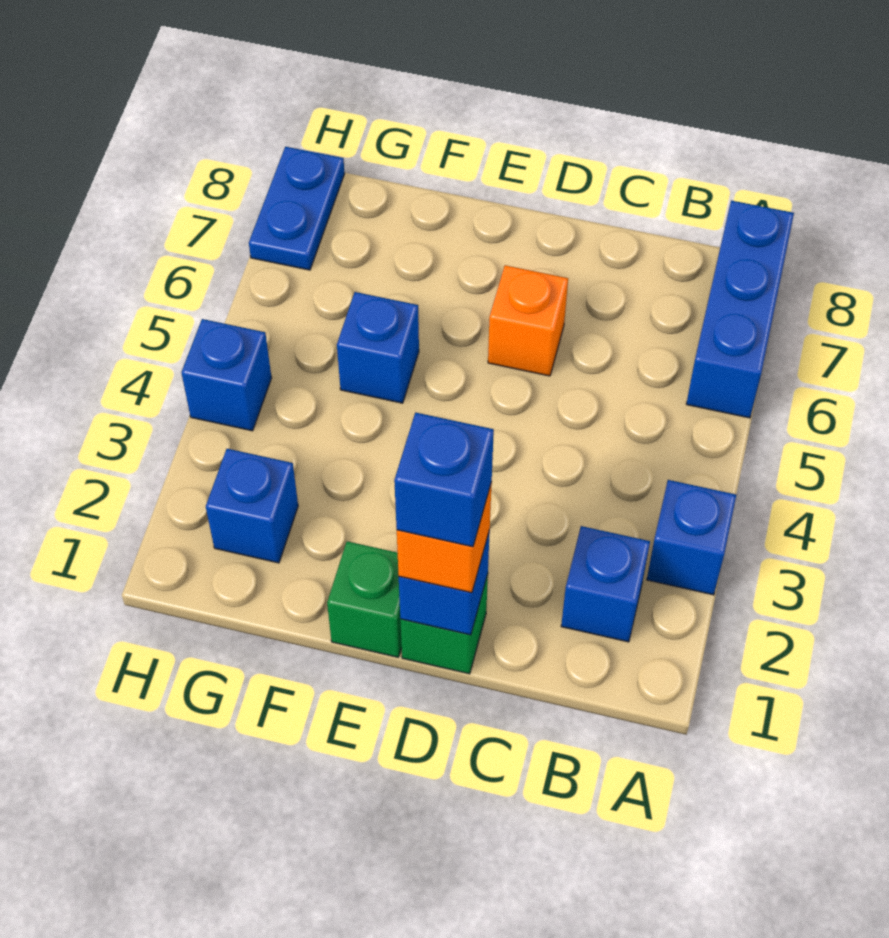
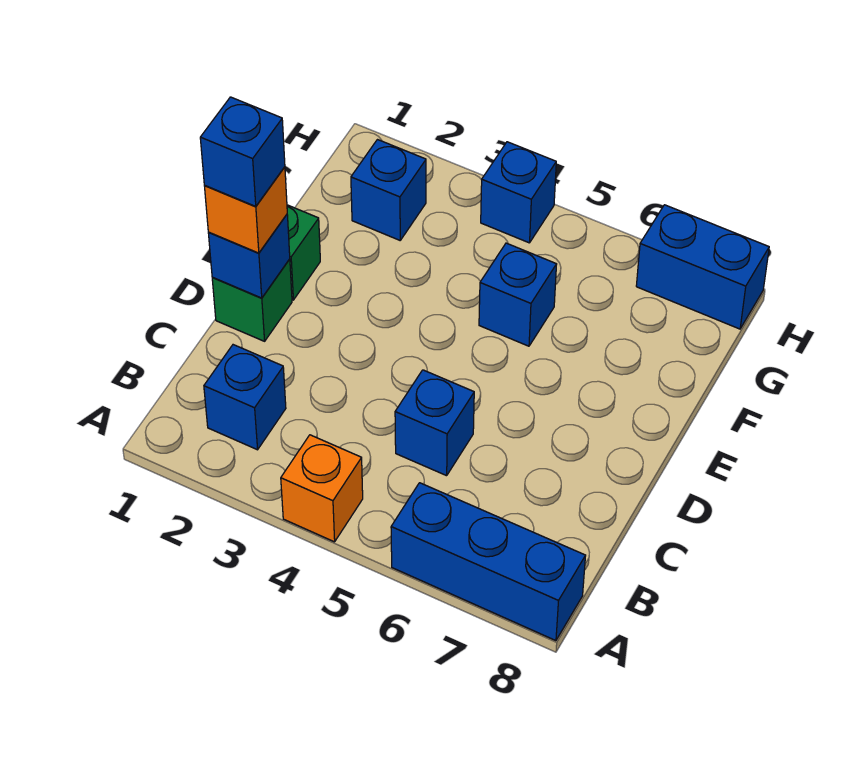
blue 1x1 brick [647,480,736,595] -> blue 1x1 brick moved to [395,370,474,476]
orange 1x1 brick [488,265,568,376] -> orange 1x1 brick moved to [281,435,363,542]
blue 1x2 plate [249,147,345,270] -> blue 1x2 brick [636,205,769,329]

